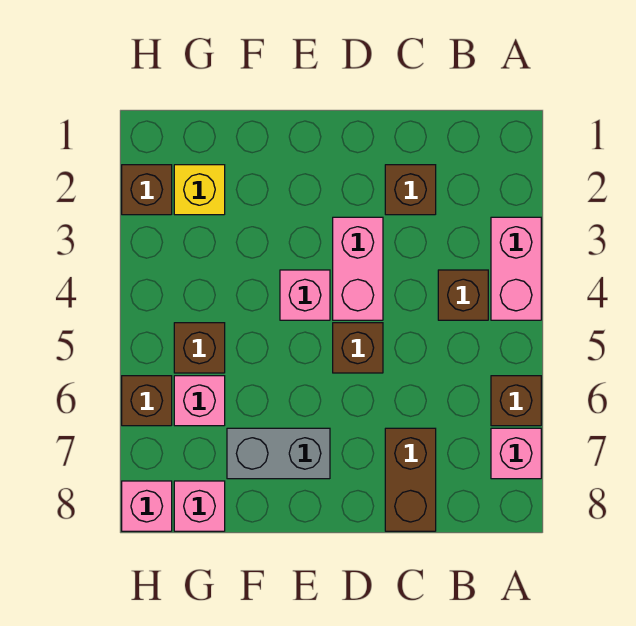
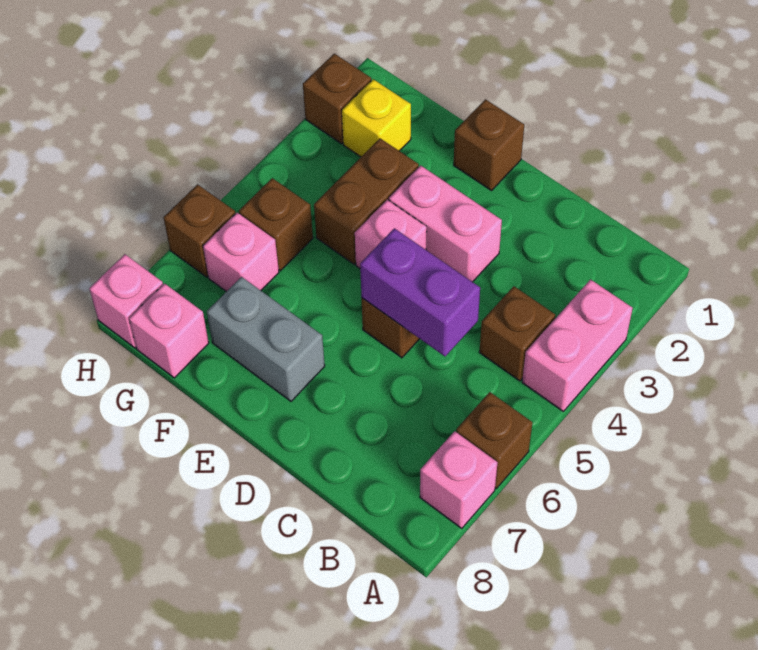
brown 1x1 brick [385,165,436,215] -> brown 1x1 brick moved to [454,99,524,191]
none -> purple 1x2 brick [360,228,480,356]
brown 1x2 brick [385,428,436,531] -> brown 1x2 brick moved to [314,138,419,264]
pink 1x2 brick [333,217,383,320] -> pink 1x2 brick turned to [389,165,502,282]

